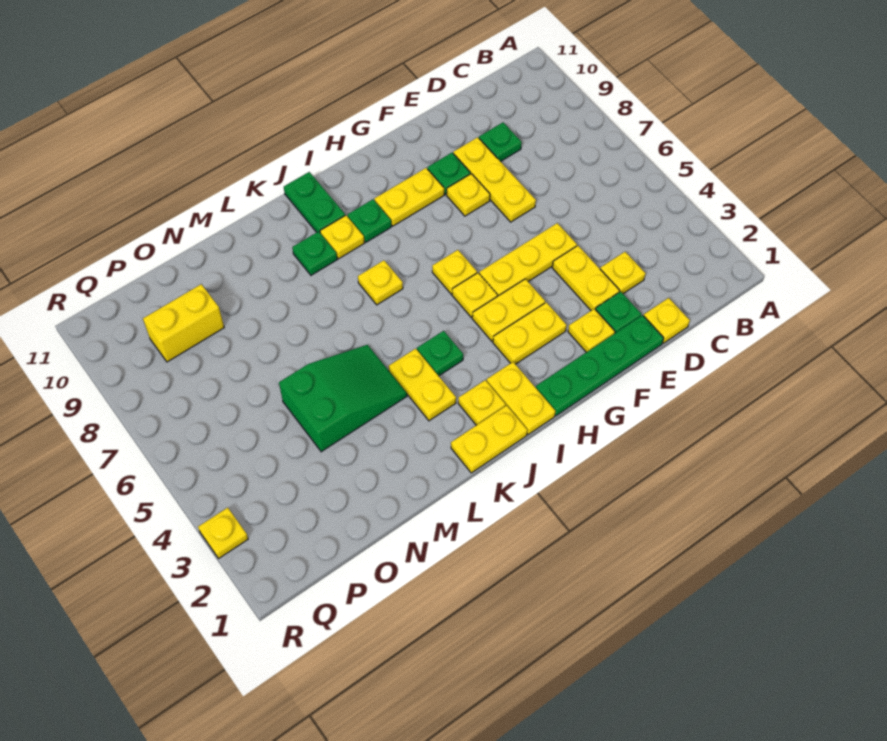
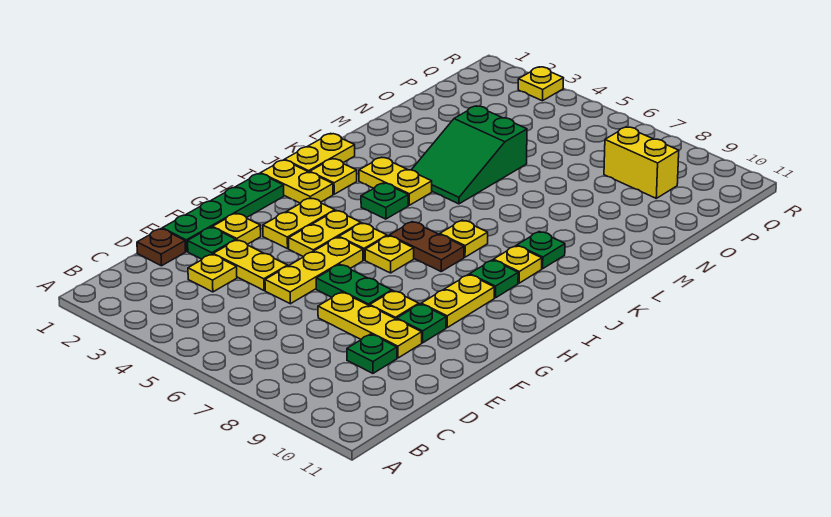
yellow 1x1 plate [644,298,690,343] -> brown 1x1 plate [137,229,186,266]
none -> brown 1x2 plate [389,222,464,271]
green 1x2 plate [284,172,345,232] -> green 1x2 plate moved to [316,264,392,306]
yellow 1x2 brick [143,284,224,362] -> yellow 1x2 brick turned to [604,127,679,198]

